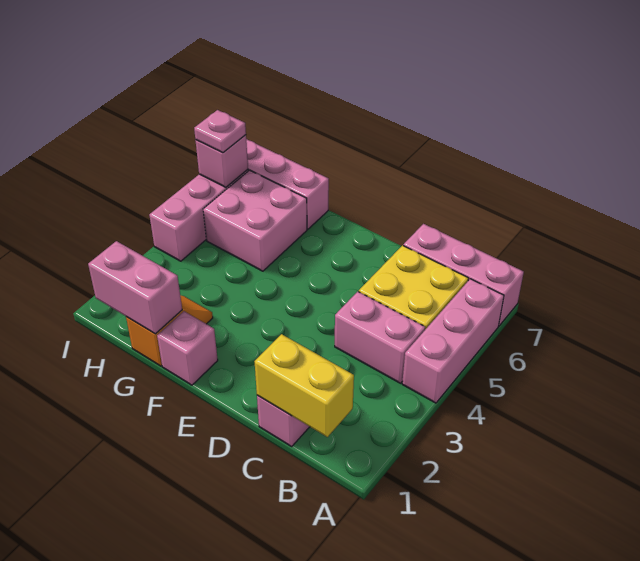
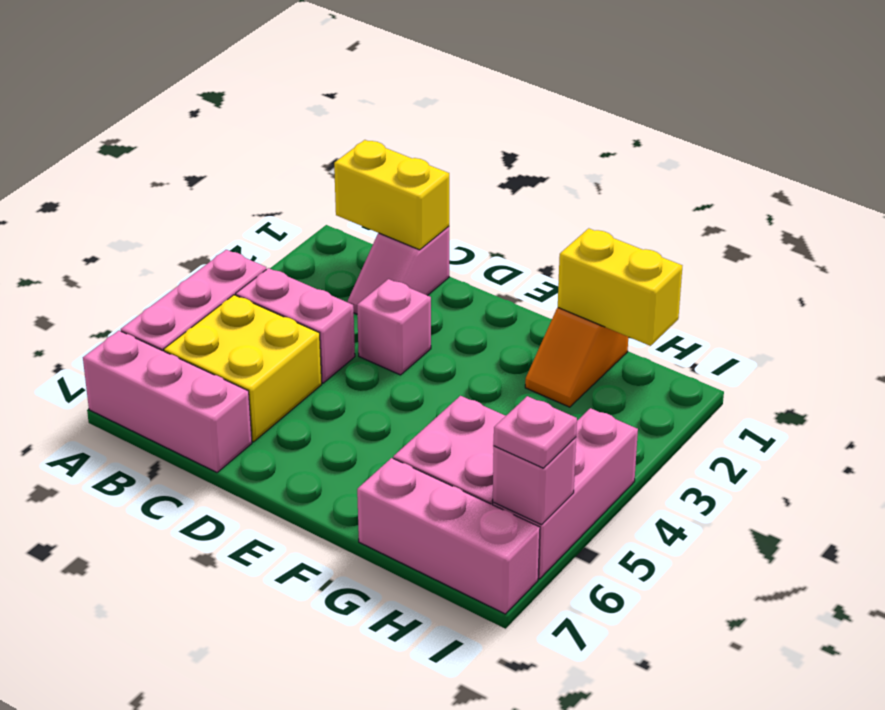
pink 1x1 brick [157,311,218,385] -> pink 1x1 brick moved to [357,279,431,375]
pink 1x2 brick [88,241,182,334] -> yellow 1x2 brick [558,228,682,346]

